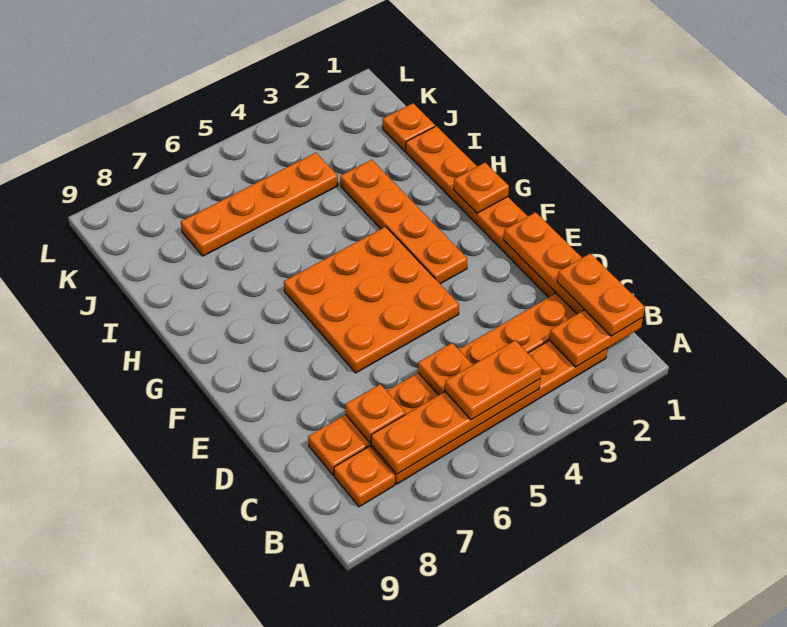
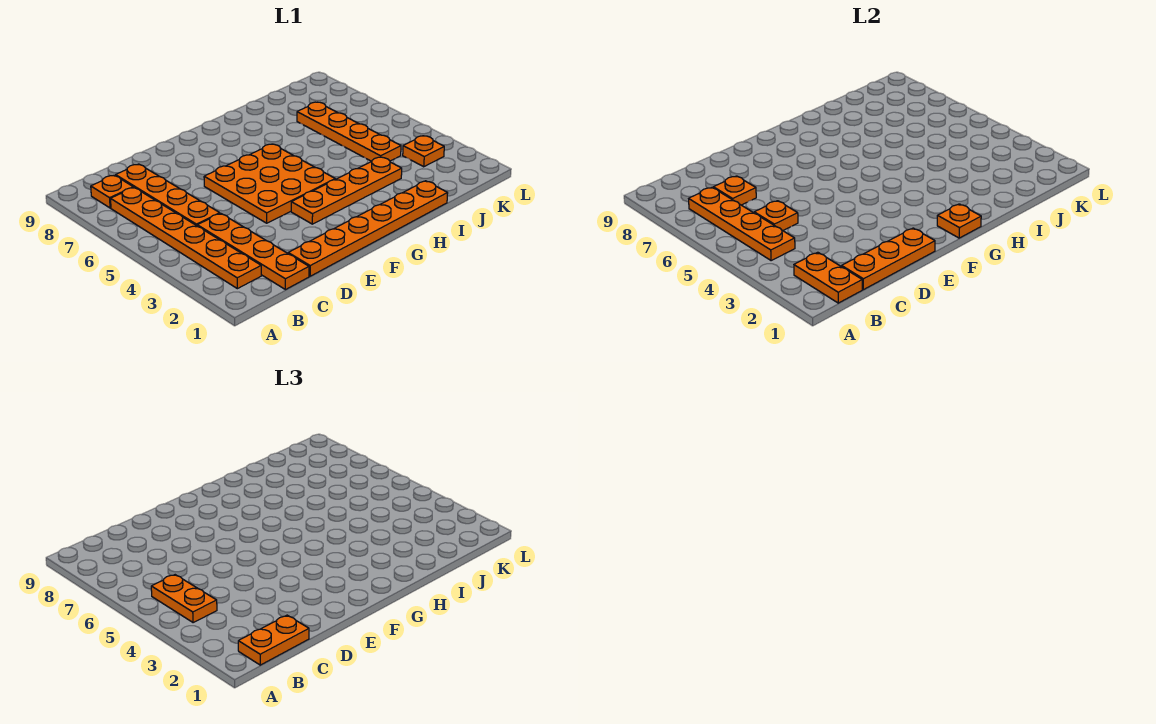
orange 1x1 plate [383,103,435,151] -> orange 1x1 plate moved to [403,136,444,167]

